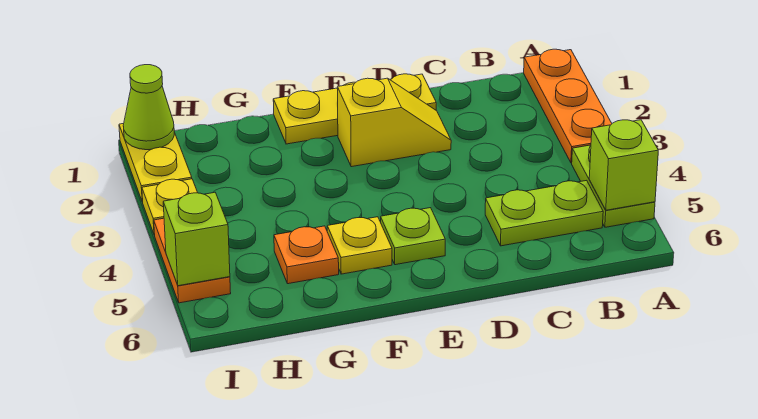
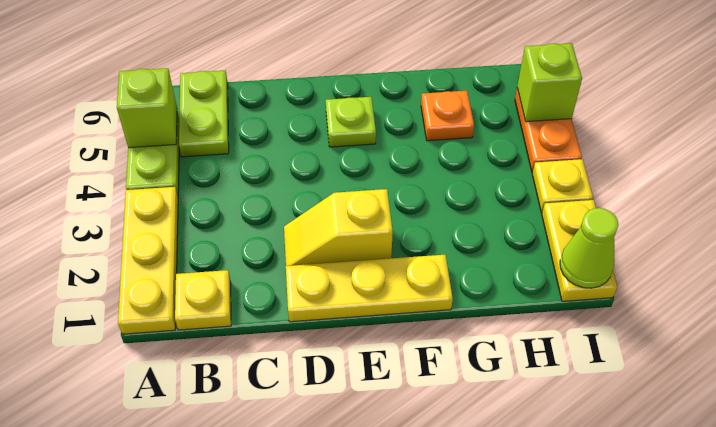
orange 1x3 plate [524,49,612,163] -> yellow 1x3 plate [118,187,178,334]
lime 1x2 plate [485,180,603,246] -> lime 1x2 plate turned to [179,71,229,157]
yellow 1x1 plate [327,217,392,274] -> yellow 1x1 plate moved to [175,270,231,330]

